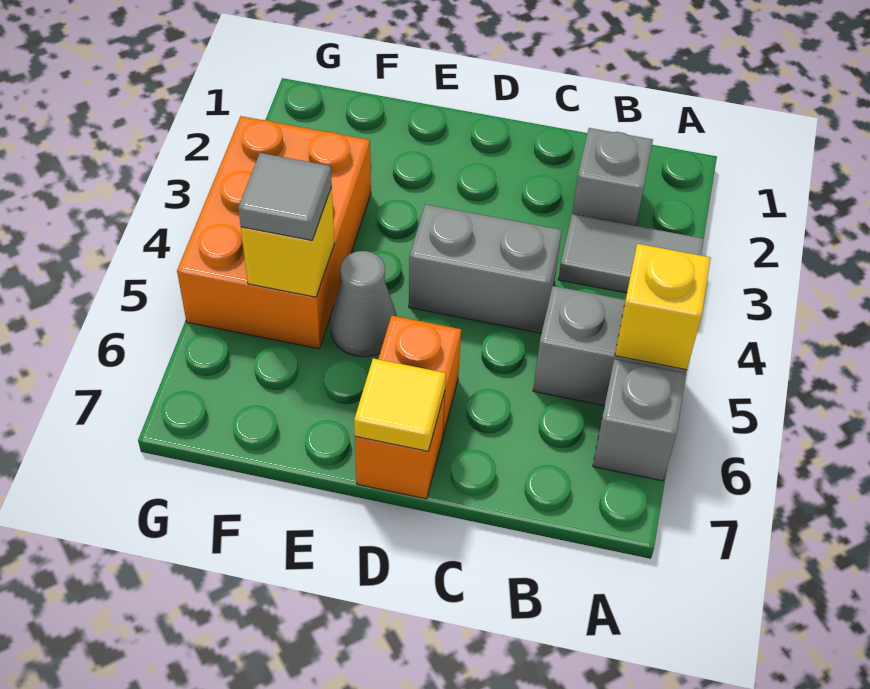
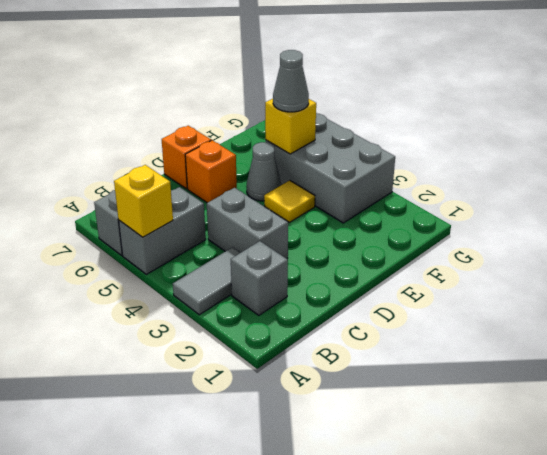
grey 1x2 brick [409,204,562,333] -> grey 1x2 brick turned to [207,188,288,259]
yellow 1x1 tile [354,358,446,451] -> yellow 1x1 tile moved to [264,180,315,222]
orange 2x3 brick [177,116,371,349] -> grey 2x3 brick [266,113,395,223]
grey 1x1 tile [238,153,332,240] -> grey 1x1 cone [273,50,309,112]

